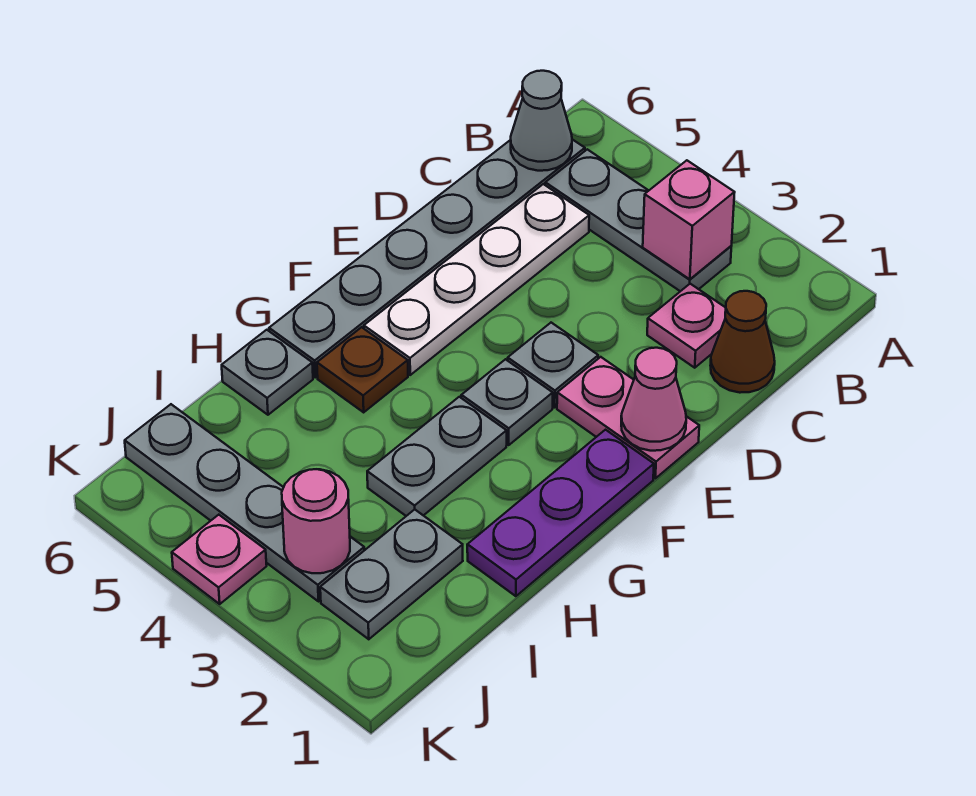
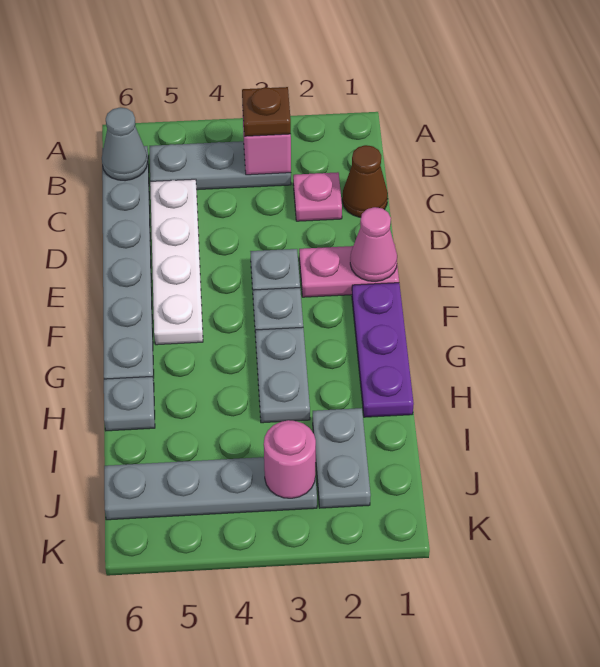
brown 1x1 plate [317,327,408,412] -> brown 1x1 plate moved to [242,87,291,136]
pink 1x1 plate [172,515,267,604] -> none

